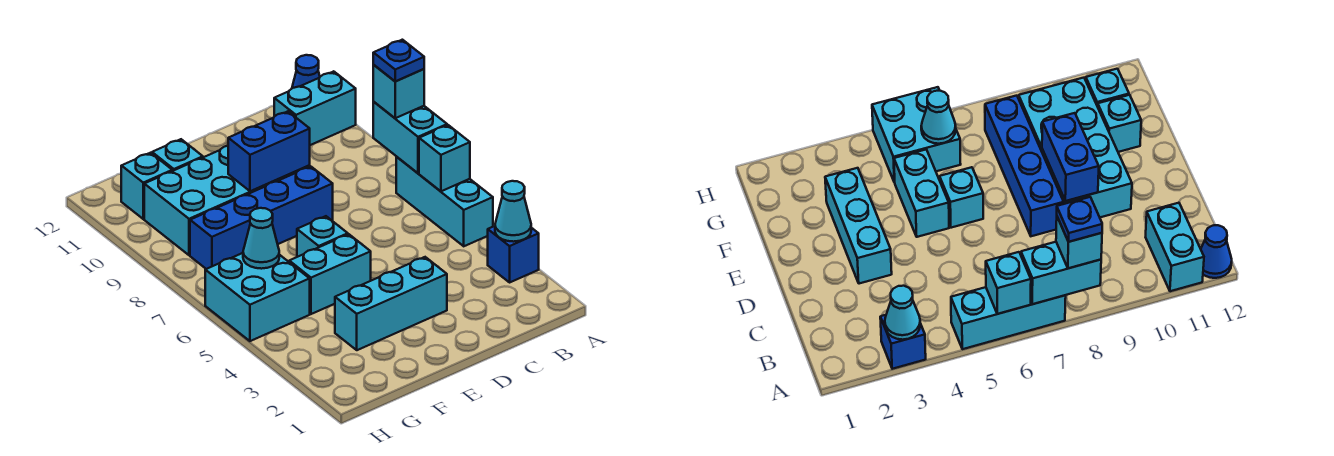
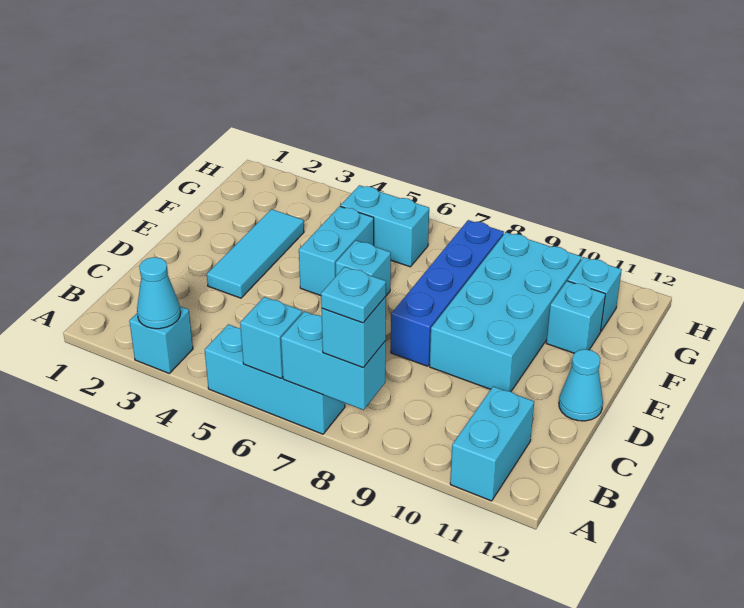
blue 1x1 brick [488,226,539,282] -> cyan 1x1 brick [129,306,193,373]
blue 1x1 plate [373,40,424,81] -> cyan 1x1 plate [321,267,386,323]
blue 1x1 cone [292,55,320,88] -> none
cyan 1x3 brick [335,257,447,350] -> cyan 1x3 tile [207,209,304,298]
blue 1x2 brick [228,111,310,191] -> none
cyan 2x2 brick [205,253,310,341] -> cyan 1x2 brick [341,185,429,267]
cyan 1x1 cone [243,208,279,269] -> cyan 1x1 cone moved to [559,349,603,421]

